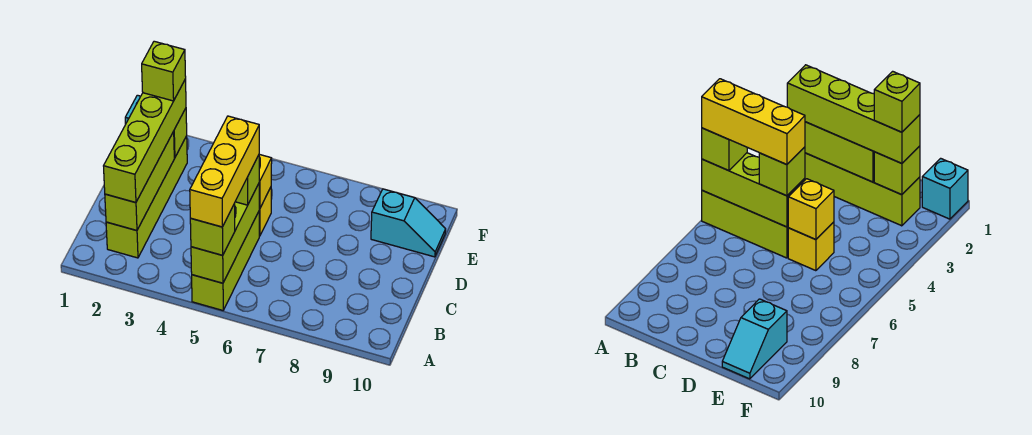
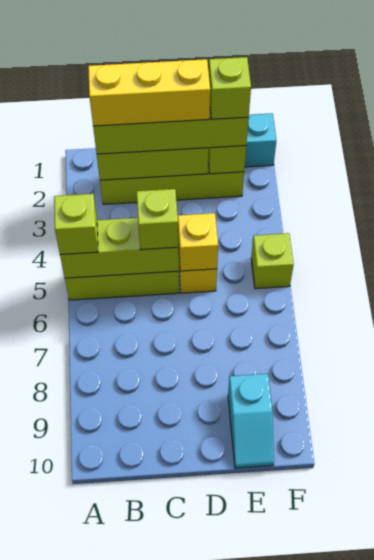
yellow 1x3 brick [190,116,259,227] -> yellow 1x3 brick moved to [88,59,210,126]
none -> lime 1x1 brick [251,233,294,289]

